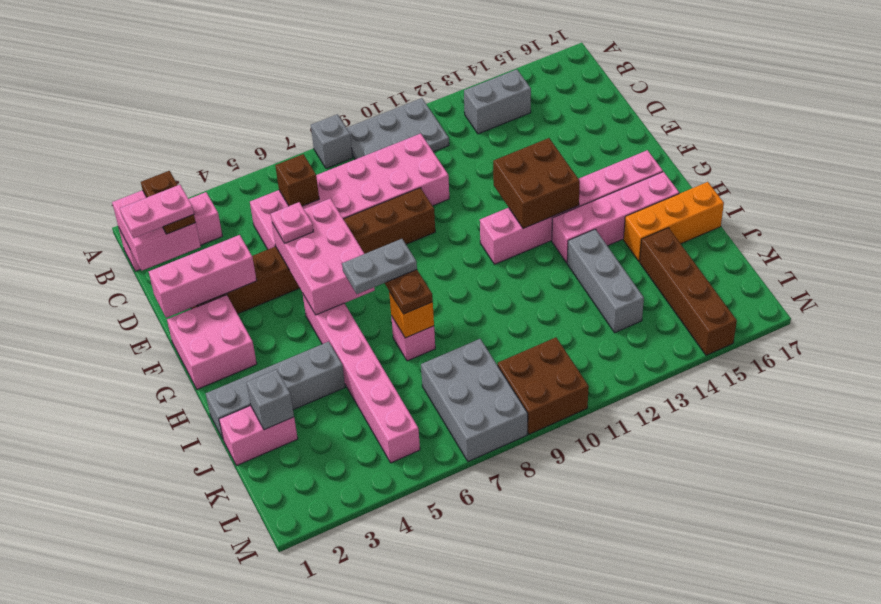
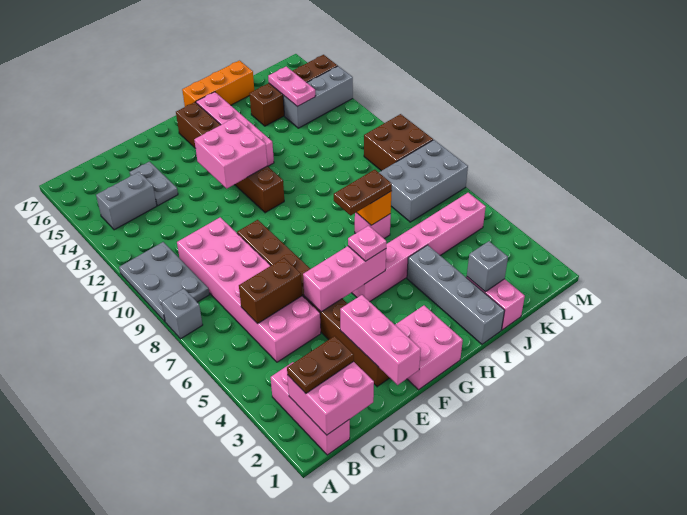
grey 1x2 brick [464,69,531,134] -> grey 1x2 brick turned to [96,172,157,230]
pink 1x2 plate [120,185,194,238] -> pink 1x2 plate moved to [268,66,316,107]
brown 1x1 brick [275,154,319,206] -> brown 1x2 brick [239,258,302,324]
pink 2x3 brick [272,198,375,315] -> pink 1x3 brick [303,246,386,312]
pink 1x1 plate [271,202,314,243] -> pink 1x1 plate moved to [348,226,386,261]
brown 2x2 brick [493,138,580,229] -> pink 2x2 brick [194,117,267,188]
pink 1x6 brick [480,150,663,264] -> brown 1x6 brick [176,102,284,213]
grey 1x2 plate [342,239,417,294] -> grey 1x2 plate moved to [130,162,178,206]
grey 1x3 brick [567,229,644,333] -> grey 1x3 brick moved to [283,66,353,128]
orange 1x3 brick [624,182,724,261] -> orange 1x3 brick turned to [182,61,254,107]

